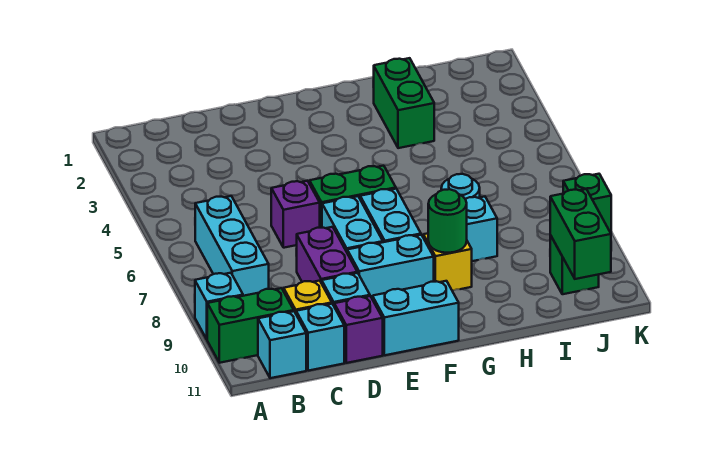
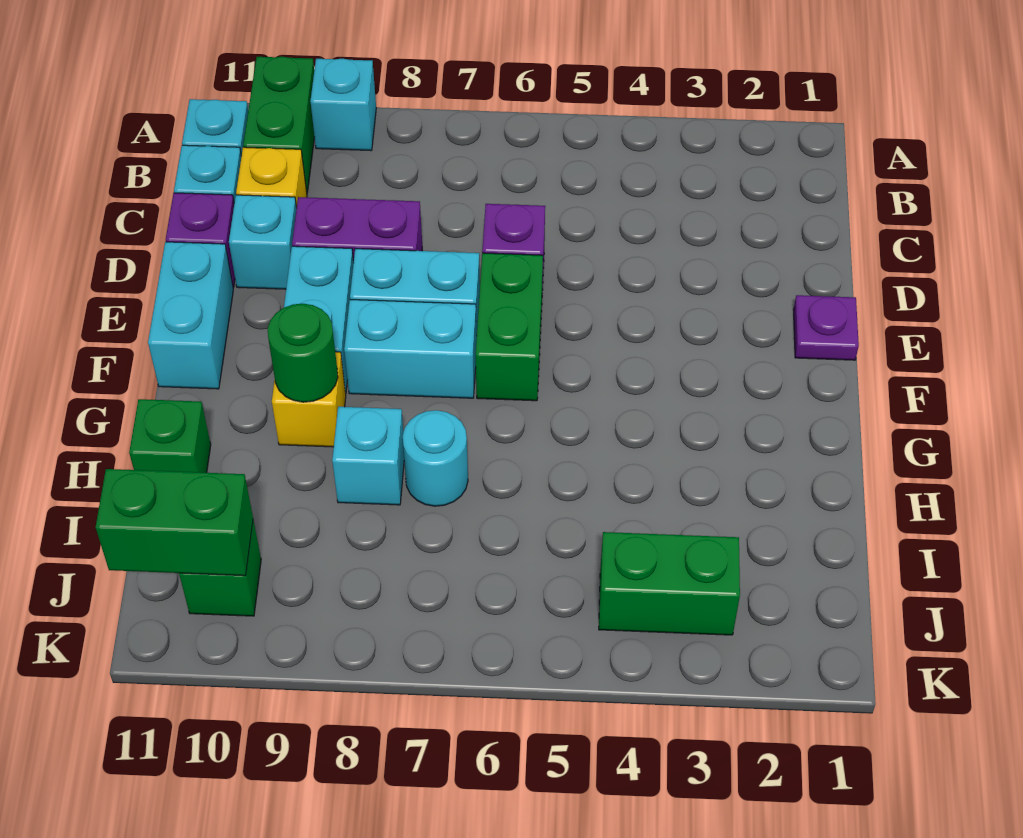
cyan 1x3 brick [195,196,269,296] -> none
none -> purple 1x1 plate [794,295,859,360]
green 1x2 brick [373,58,434,148] -> green 1x2 brick moved to [599,532,740,635]
green 1x1 brick [563,174,611,233] -> green 1x1 brick moved to [129,399,211,473]

